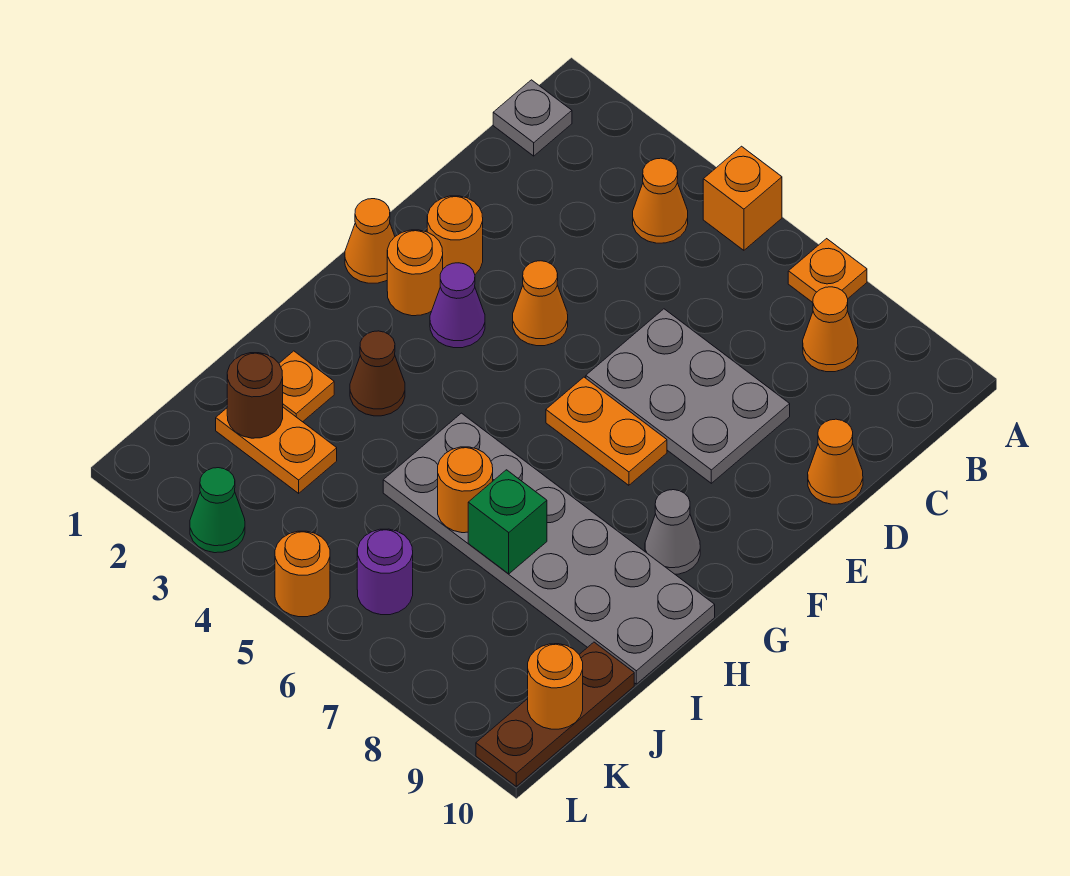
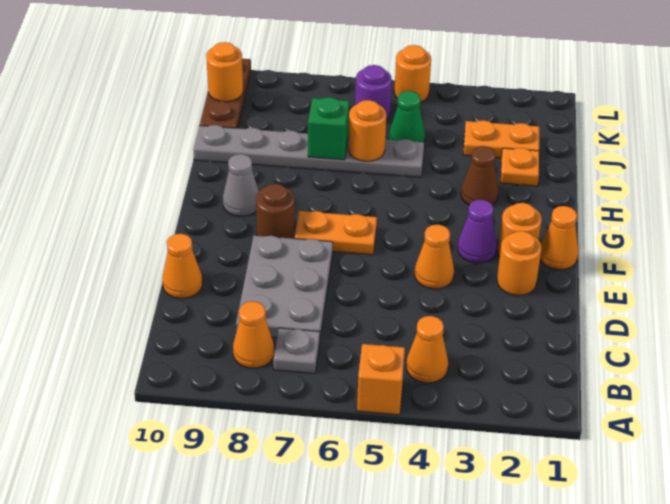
orange 1x1 plate [788,239,867,303] -> none
grey 1x1 plate [493,80,572,156] -> grey 1x1 plate moved to [273,328,320,374]
grey 2x3 plate [586,309,790,483] -> grey 2x3 plate turned to [236,235,333,338]
grey 2x6 plate [383,413,715,684] -> grey 1x6 plate [193,125,424,177]
brown 1x1 round brick [227,353,283,438] -> brown 1x1 round brick moved to [256,184,295,238]
green 1x1 cone [190,468,245,553] -> green 1x1 cone moved to [389,91,425,142]

